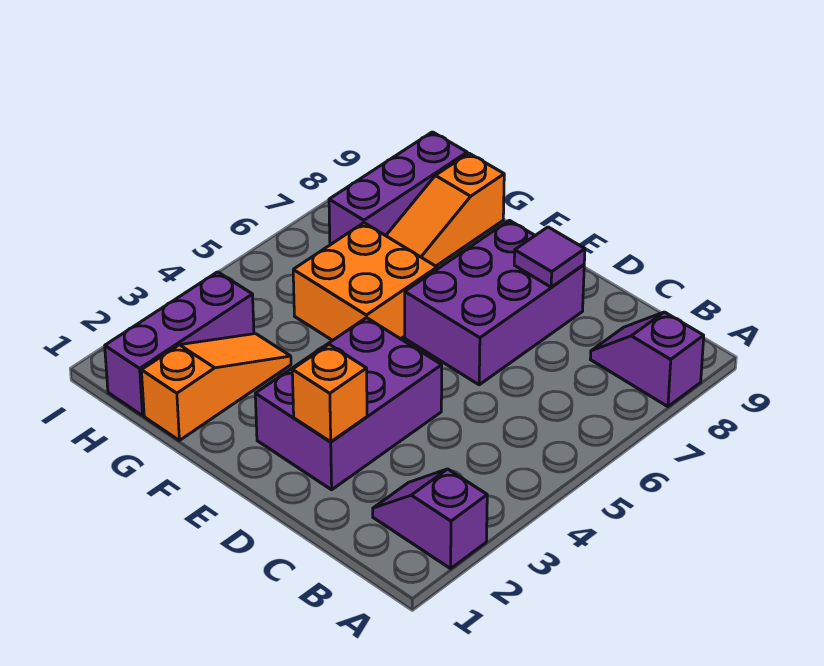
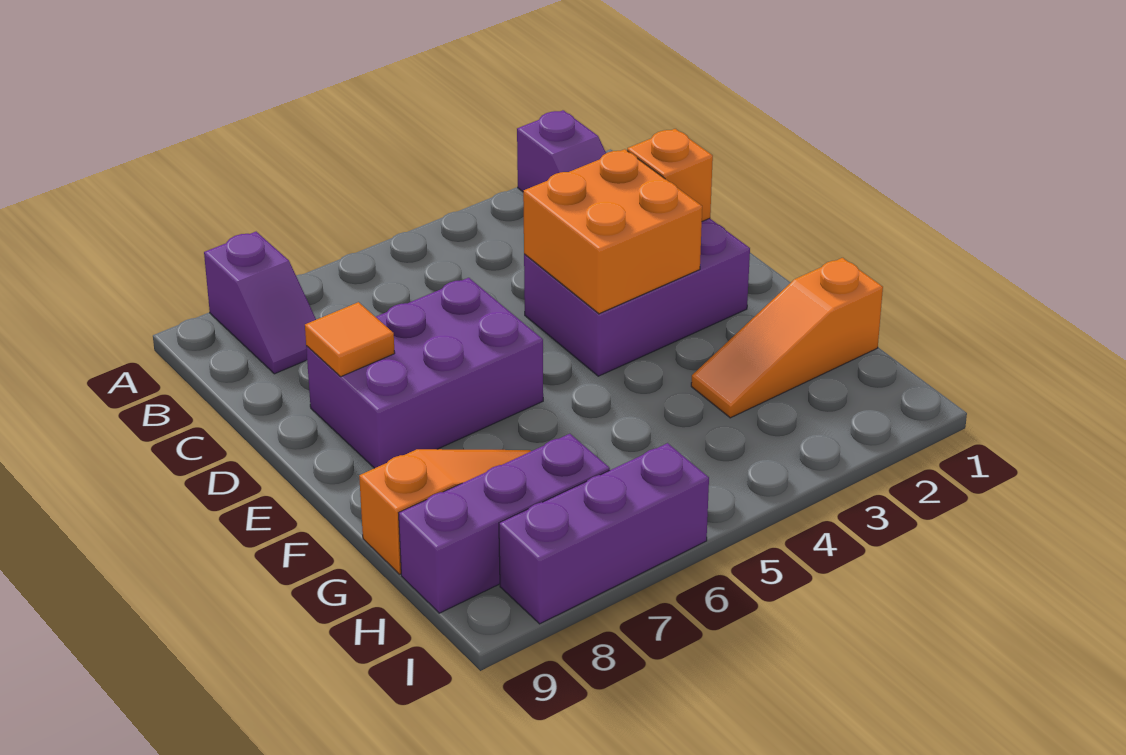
purple 1x1 tile [514,227,585,287] -> orange 1x1 tile [305,302,395,377]
orange 2x2 brick [293,223,437,340] -> orange 2x2 brick moved to [523,149,702,314]
purple 1x3 brick [105,272,254,416] -> purple 1x3 brick moved to [499,443,709,624]

